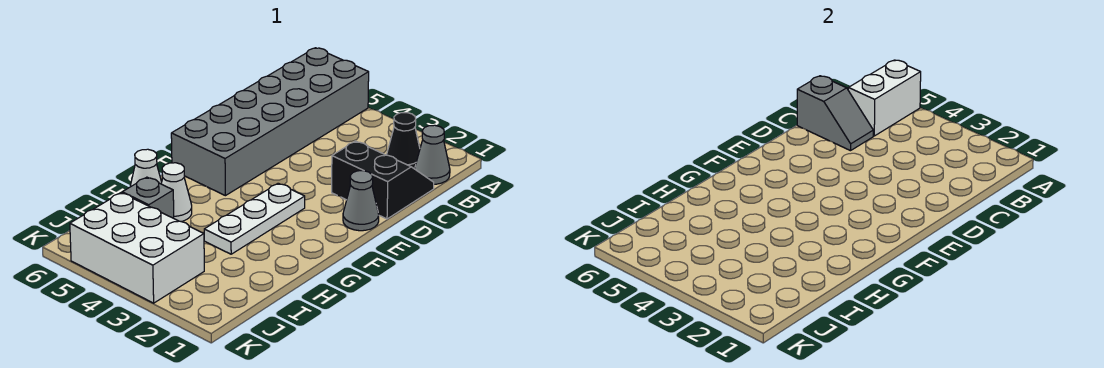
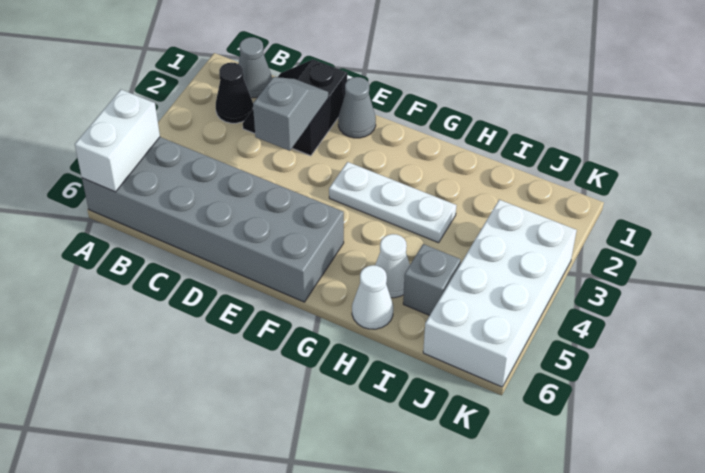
white 1x2 brick [848,60,921,136] -> white 1x2 brick turned to [75,90,160,192]
grey 1x2 slope [797,76,873,151] -> grey 1x2 slope moved to [253,77,328,151]
white 2x3 brick [70,193,204,303] -> white 2x4 brick [423,200,577,387]

